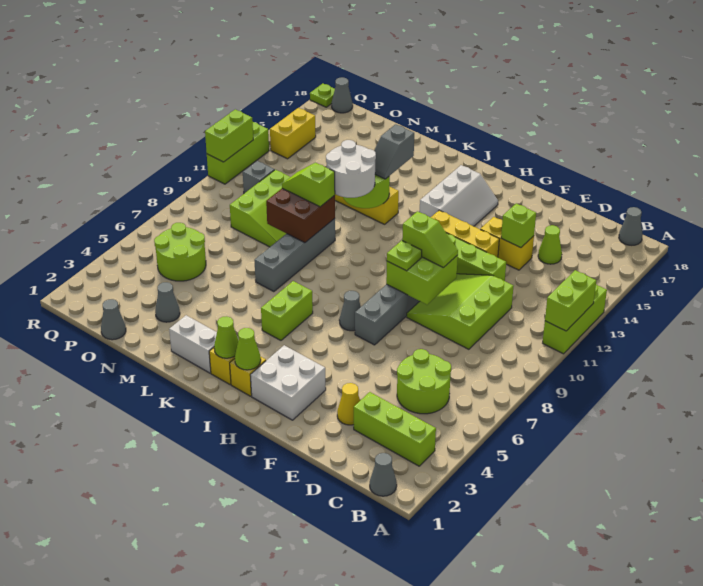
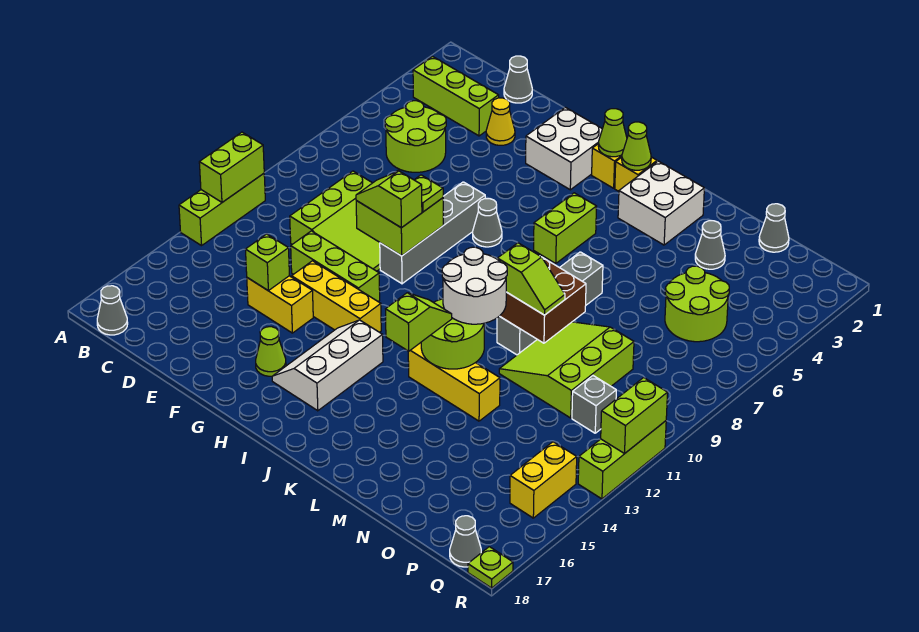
grey 1x1 cone [370,453,397,496] -> grey 1x1 cone moved to [504,56,532,103]
lime 1x1 cone [538,225,562,264] -> lime 1x1 cone moved to [256,327,286,376]
white 1x2 brick [169,315,217,373] -> white 2x2 brick [618,161,704,245]
grey 1x2 slope [374,124,414,179] -> lime 1x2 slope [386,293,452,351]

